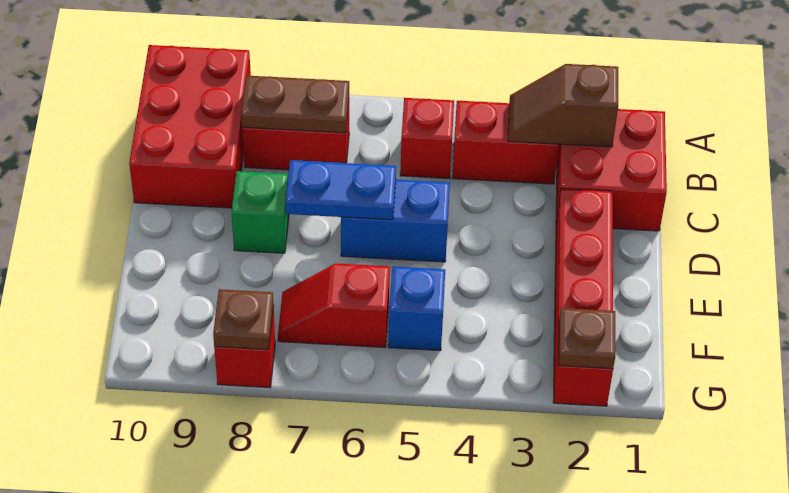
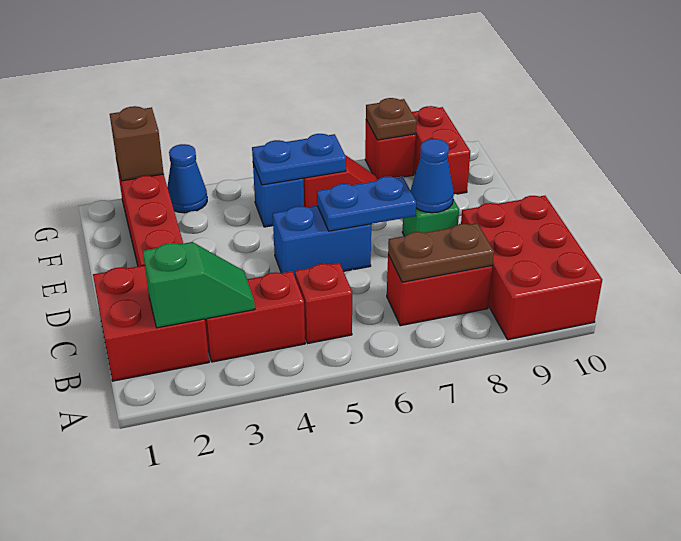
brown 1x2 slope [508,64,618,147] -> green 1x2 slope [143,242,255,328]
none -> blue 1x1 cone [410,139,454,213]
none -> blue 1x2 plate [252,134,346,185]
none -> red 1x2 brick [412,106,470,194]
brown 1x1 plate [559,308,615,369] -> brown 1x1 brick [110,106,164,181]
none -> blue 1x1 cone [167,144,207,213]

